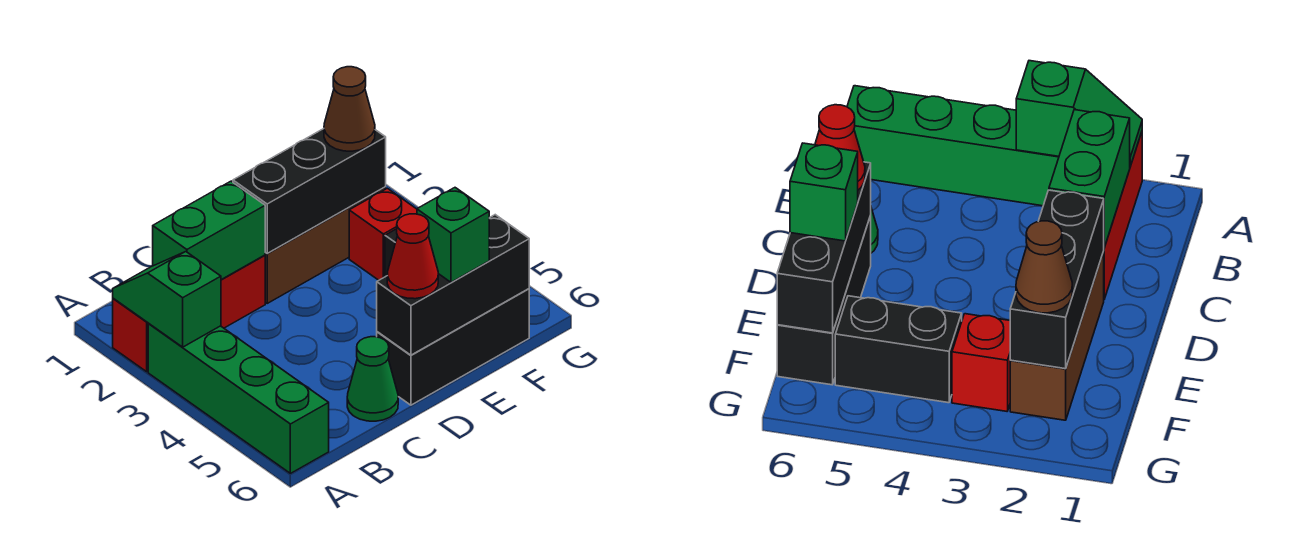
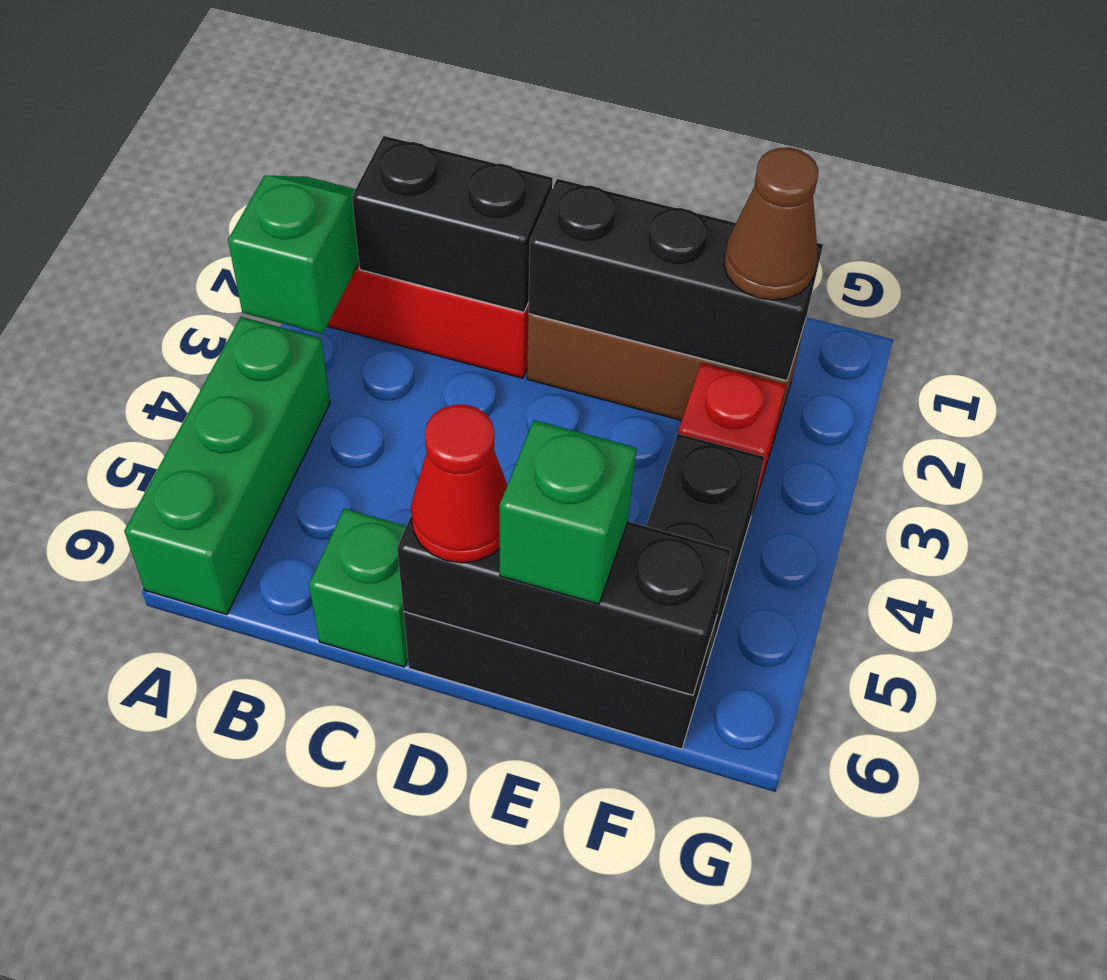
green 1x4 brick [148,324,329,473] -> green 1x3 brick [124,317,330,615]
green 1x2 brick [153,181,265,280] -> black 1x2 brick [352,136,553,312]
green 1x1 cone [347,337,398,421] -> green 1x1 brick [309,508,408,667]

